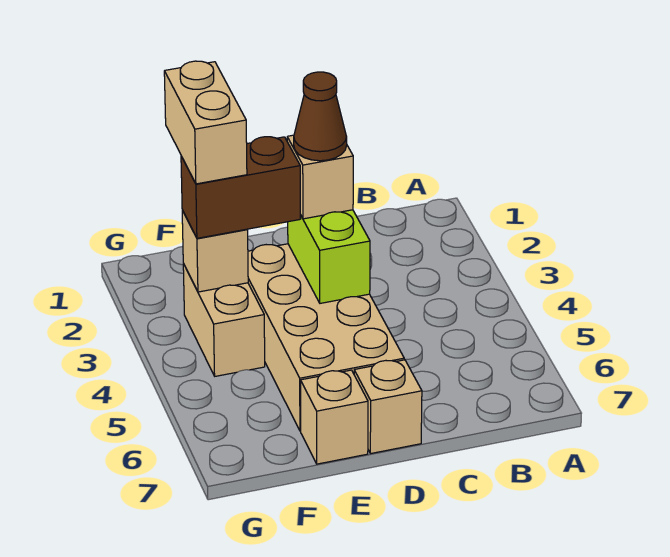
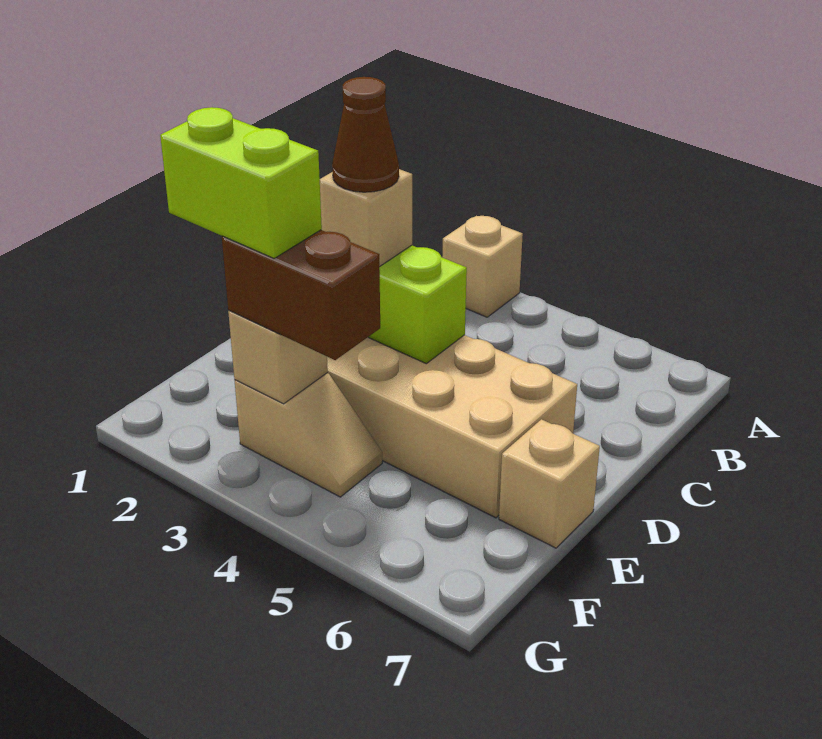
tan 1x1 brick [354,360,422,454] -> tan 1x1 brick moved to [442,216,523,317]
brown 1x2 brick [181,137,300,238] -> brown 1x2 brick turned to [222,230,380,360]
tan 1x2 brick [164,61,247,184] -> lime 1x2 brick [160,107,322,258]
tan 1x2 brick [183,264,265,376] -> tan 1x2 slope [234,373,382,497]

